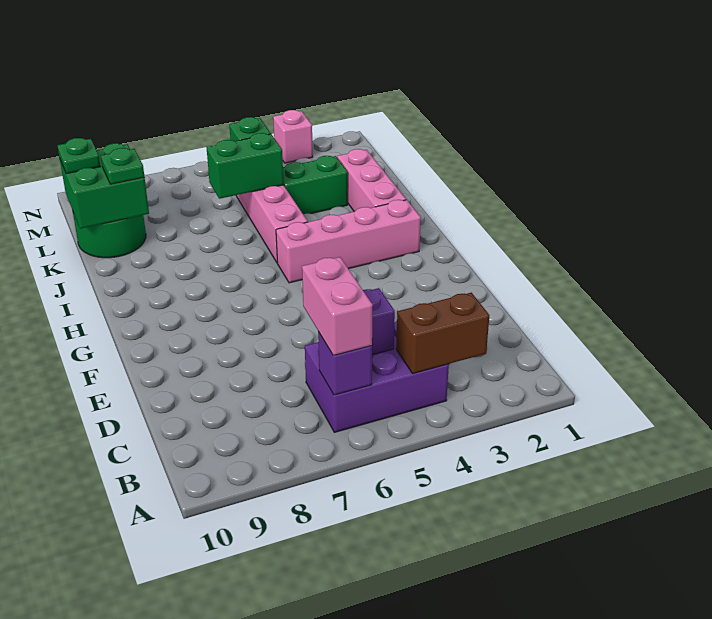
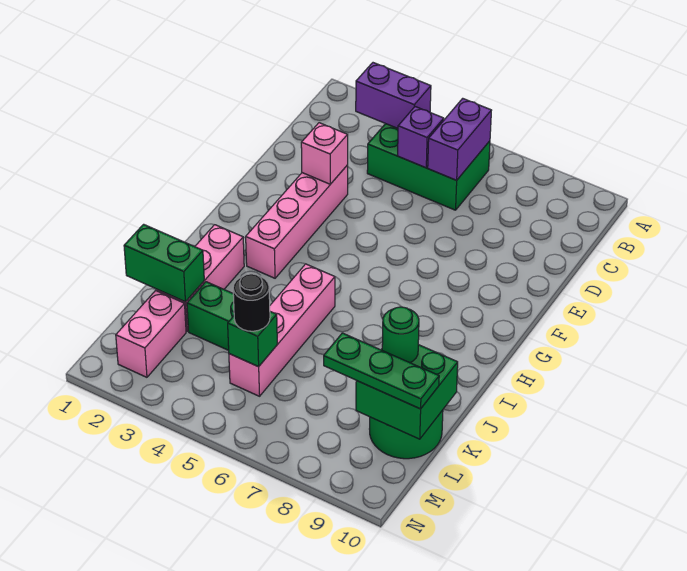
brown 1x2 brick [396,293,489,374] -> purple 1x2 brick [356,63,431,128]
purple 2x3 brick [305,321,449,432] -> green 2x3 brick [367,124,490,210]
purple 1x1 brick [318,332,372,395] -> purple 1x2 brick [428,98,492,180]
pink 1x2 brick [302,257,373,355] -> pink 1x2 brick moved to [116,290,186,377]
pink 1x4 brick [276,200,421,283] -> pink 1x4 brick turned to [246,165,348,278]
green 1x2 brick [207,133,284,199] -> green 1x2 brick moved to [124,224,204,302]
green 1x1 plate [101,148,144,184] -> green 1x1 round brick [382,307,419,363]
none -> black 1x1 round brick [233,274,270,331]
green 1x1 plate [57,138,100,174] -> green 1x3 plate [324,333,439,409]
pink 1x1 brick [273,110,313,163] -> pink 1x1 brick moved to [301,123,348,184]

